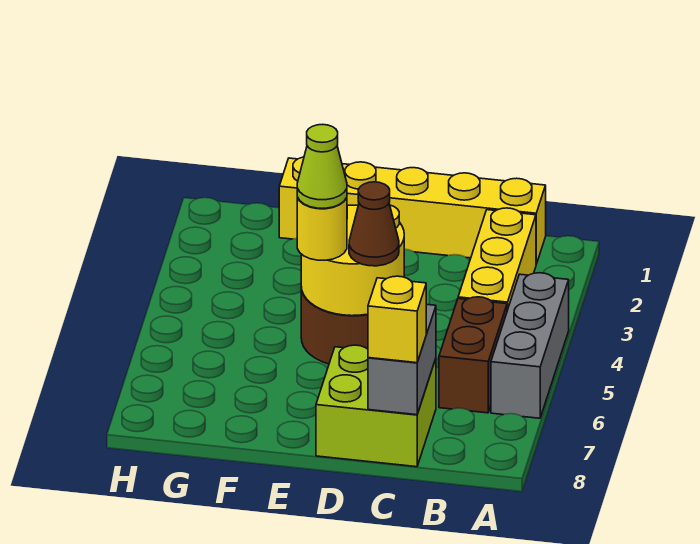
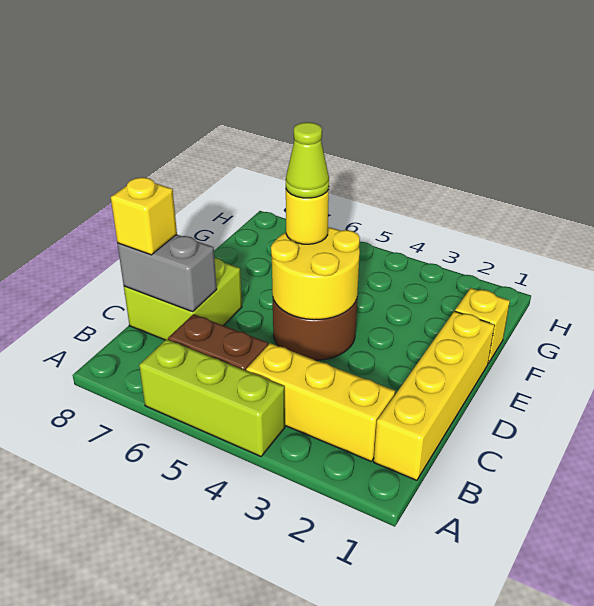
grey 1x3 brick [491,273,569,418] -> lime 1x3 brick [139,339,285,456]
brown 1x1 cone [349,182,399,266] -> none

